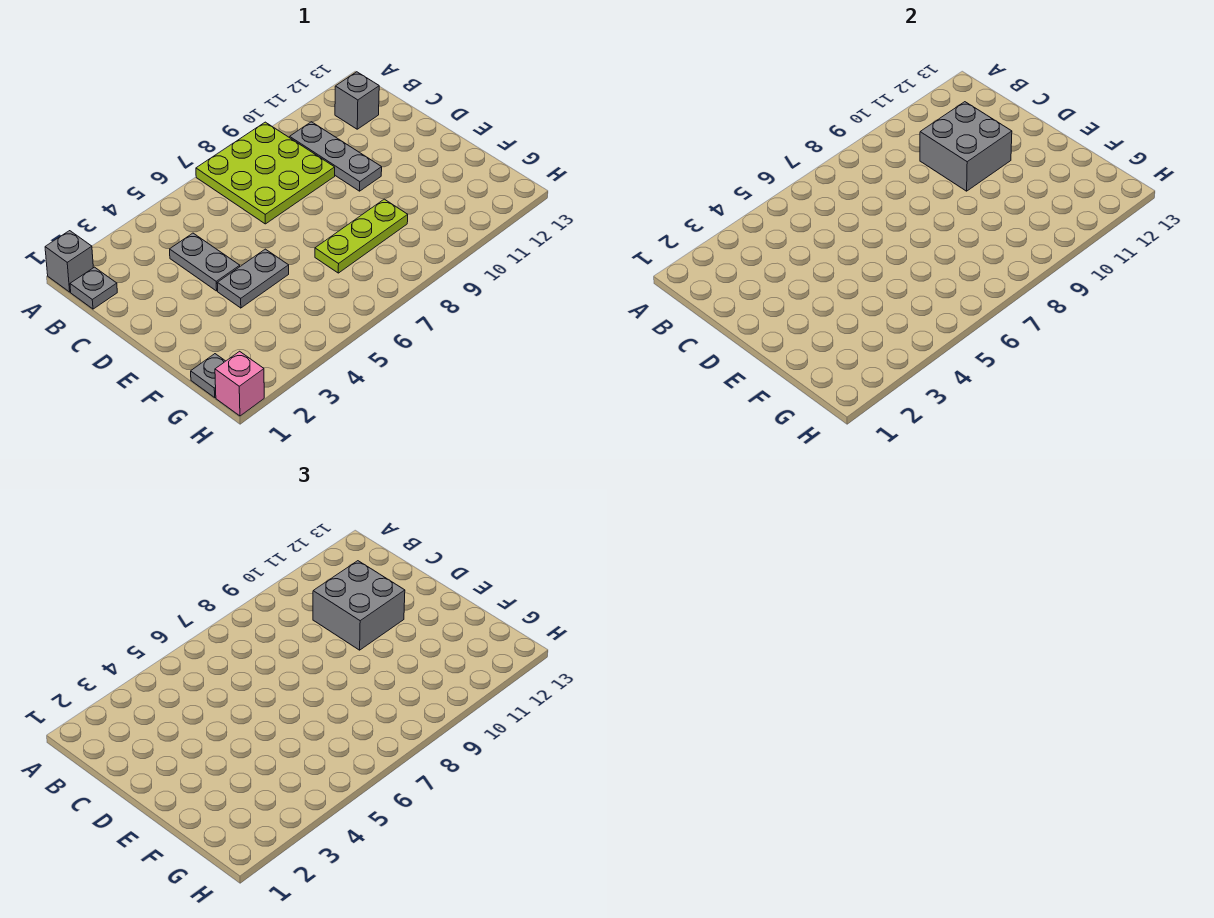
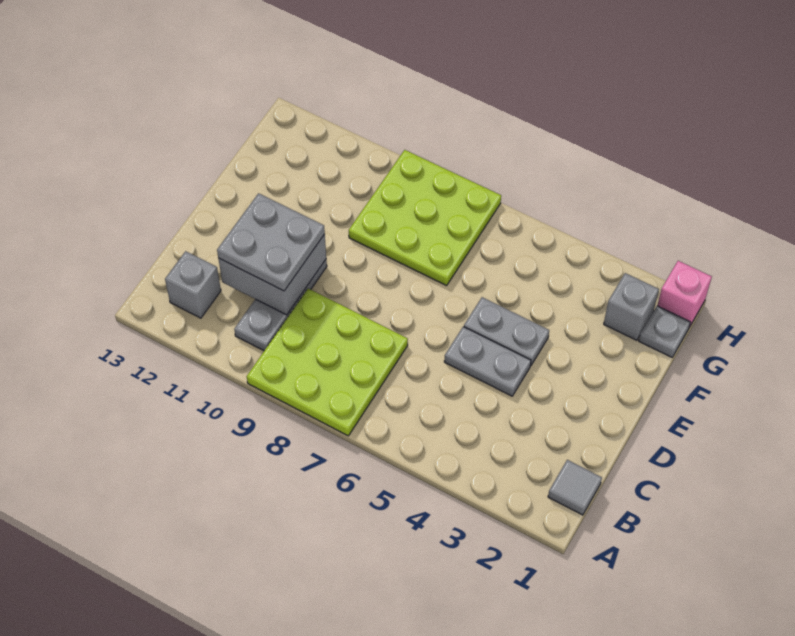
grey 1x1 brick [45,231,93,292] -> grey 1x1 brick moved to [604,273,659,340]
grey 1x1 plate [70,267,117,309] -> grey 1x1 tile [548,460,602,515]
grey 1x2 plate [170,233,240,291] -> grey 1x2 plate turned to [444,327,531,396]
grey 2x2 brick [313,561,405,650] -> grey 2x2 plate [217,193,325,291]
lime 1x3 plate [315,199,408,273] -> lime 3x3 plate [349,150,501,286]

